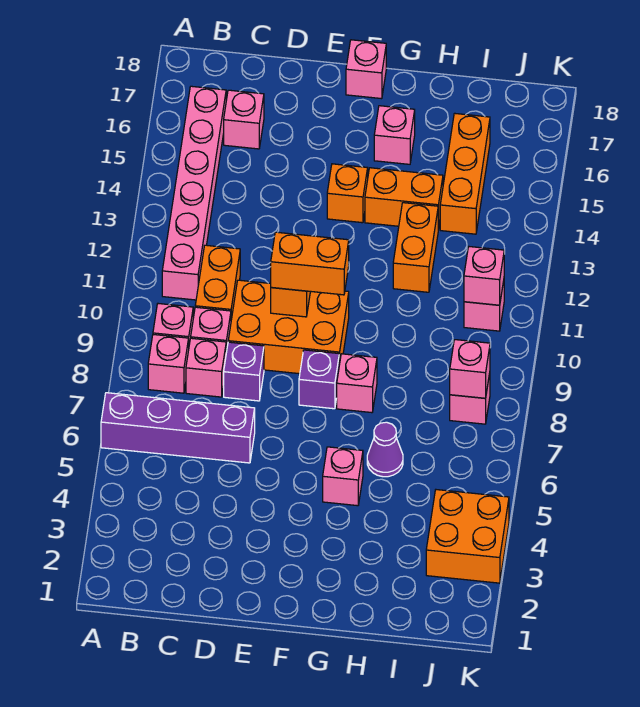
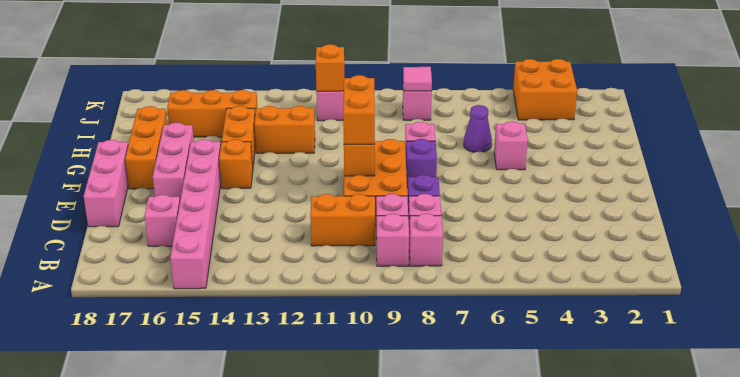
purple 1x4 brick [101,393,255,463] -> none
pink 1x6 brick [162,86,226,300] -> pink 1x6 brick turned to [170,139,221,289]
none -> orange 1x3 brick [125,106,167,189]
pink 1x1 brick [346,40,386,99] -> pink 1x3 brick [84,140,128,227]
pink 1x1 brick [374,106,415,164] -> pink 1x3 brick [153,123,194,200]
pink 1x1 brick [450,340,490,398] -> pink 1x1 tile [403,67,432,91]
pink 1x1 brick [464,247,504,305] -> orange 1x1 brick [316,44,344,91]

